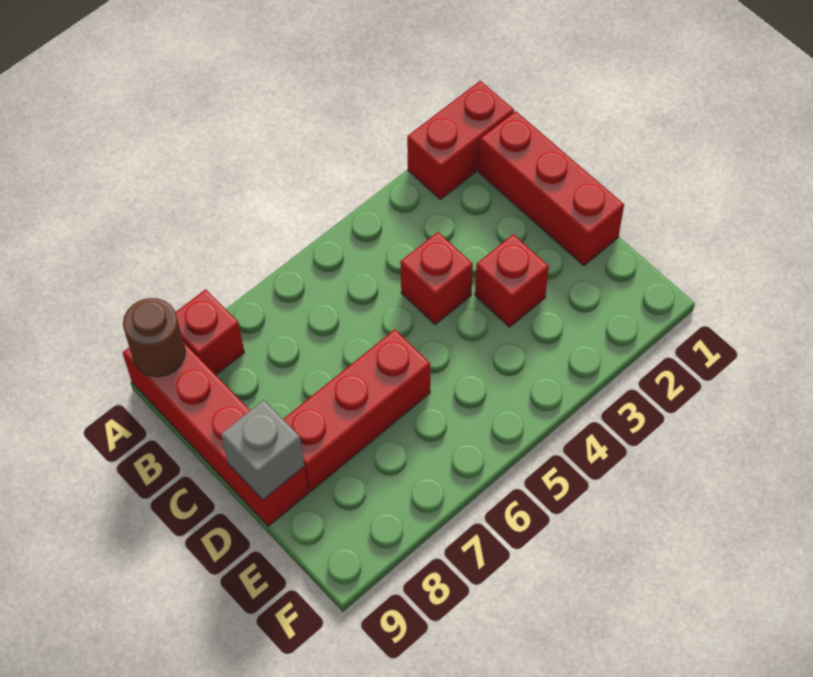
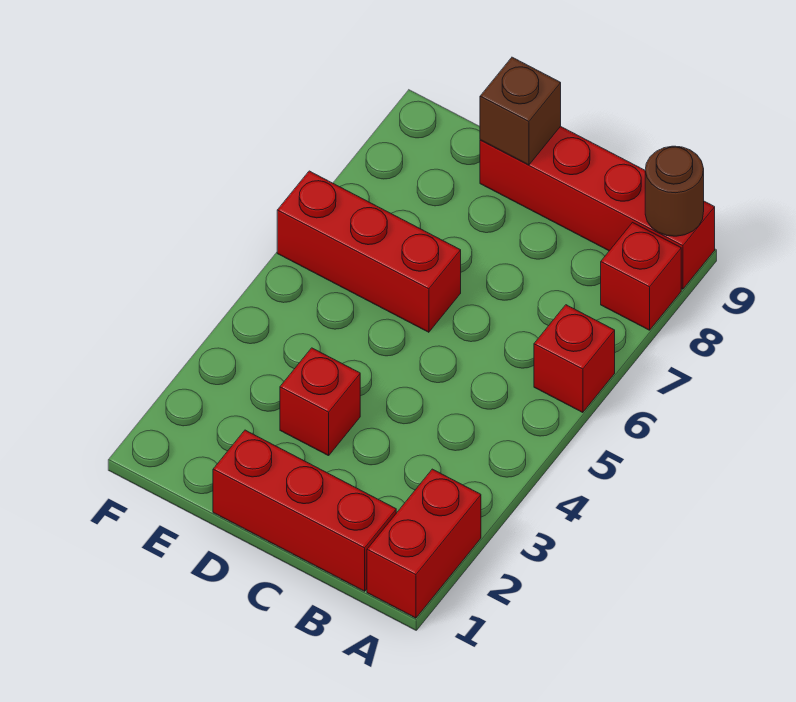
red 1x1 brick [400,232,473,325] -> red 1x1 brick moved to [534,305,615,413]
red 1x3 brick [283,330,430,491] -> red 1x3 brick turned to [277,171,461,332]
grey 1x1 brick [221,400,304,500] -> brown 1x1 brick [480,57,561,165]

